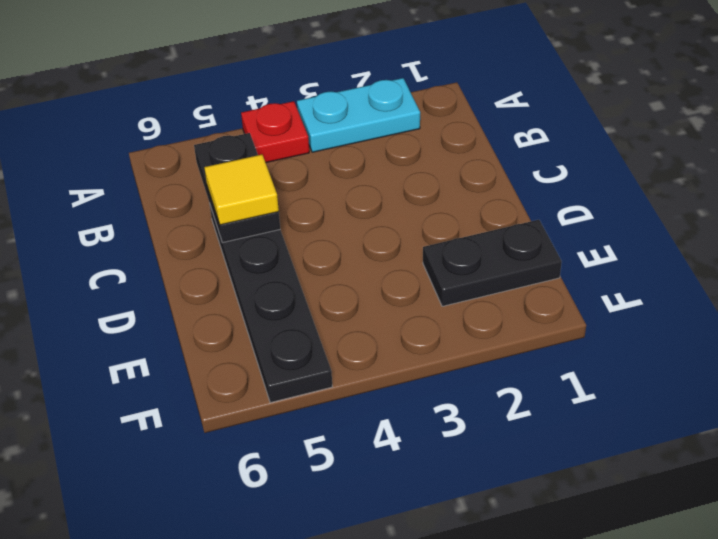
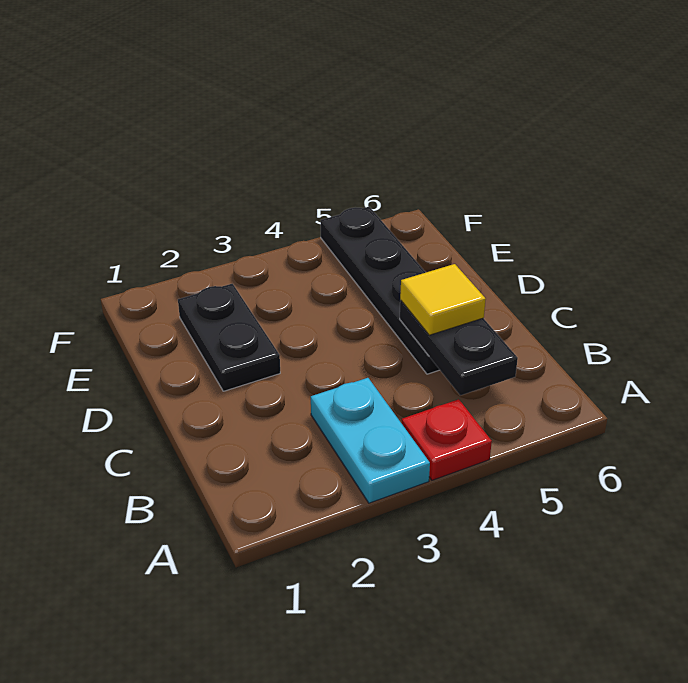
cyan 1x2 plate [297,78,420,152] -> cyan 1x2 plate turned to [311,378,430,503]
black 1x2 plate [423,220,562,306] -> black 1x2 plate turned to [178,284,280,391]

